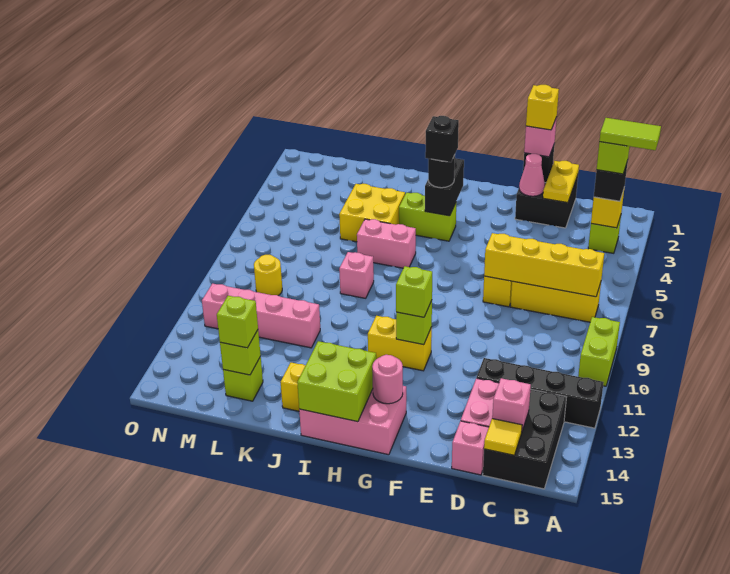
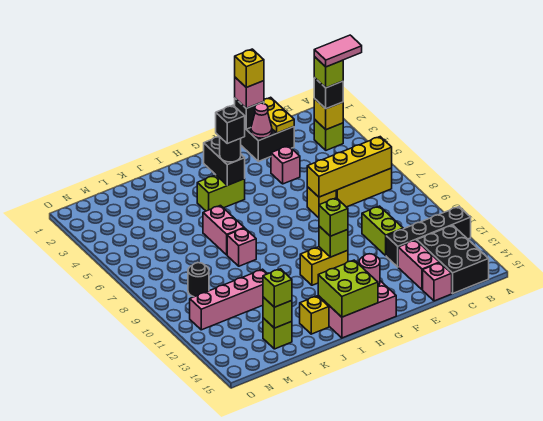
lime 1x2 tile [599,118,661,150] -> pink 1x2 tile [314,35,362,67]
lime 1x2 brick [578,317,620,386] -> lime 1x2 brick moved to [362,206,403,256]
pink 1x1 brick [492,378,531,431] -> pink 1x1 brick moved to [271,146,300,184]
yellow 1x1 tile [484,419,522,455] -> none
pink 1x2 brick [357,219,416,268] -> pink 1x2 brick turned to [203,206,244,255]
yellow 2x2 brick [339,184,405,242] -> none
yellow 1x1 round brick [254,255,282,296] -> black 1x1 round brick [188,263,209,297]

